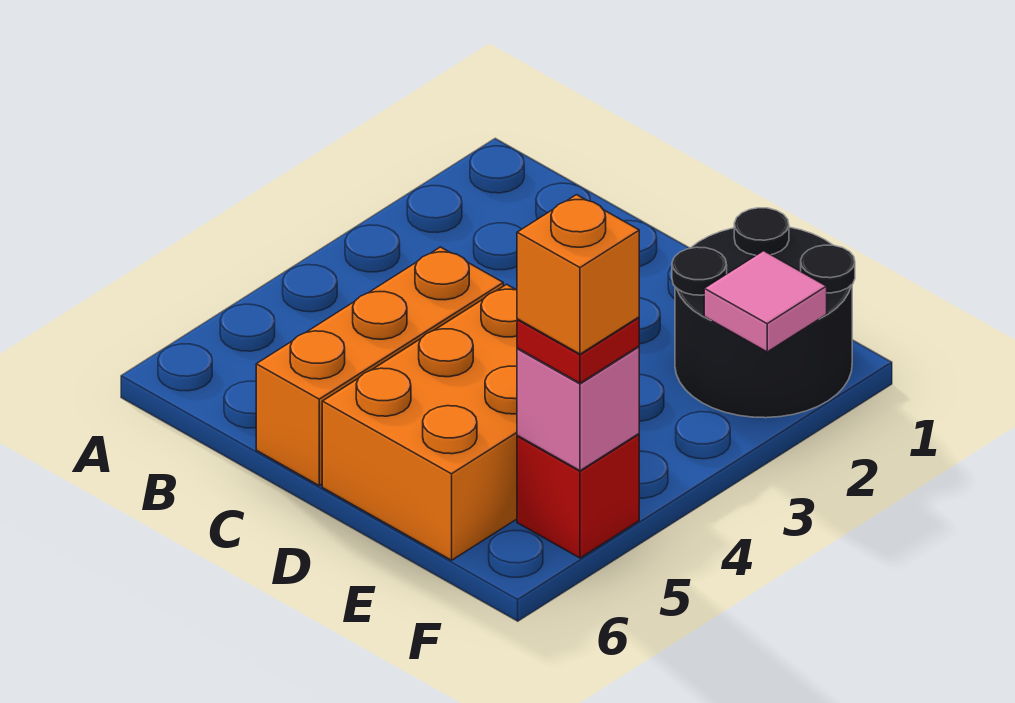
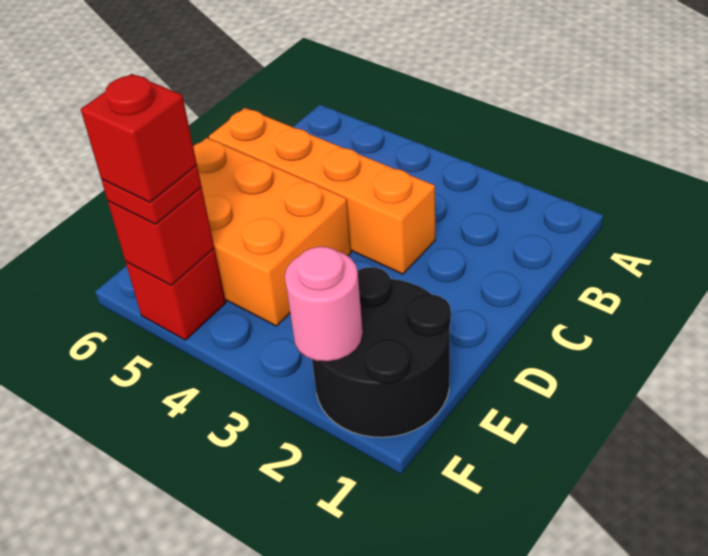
orange 1x3 brick [256,247,503,486] -> orange 1x4 brick [209,108,435,274]
pink 1x1 tile [704,251,827,352] -> pink 1x1 round brick [285,247,363,362]
pink 1x1 brick [517,346,639,471] -> red 1x1 brick [108,187,214,285]
orange 1x1 brick [517,195,639,354] -> red 1x1 brick [81,74,197,202]

